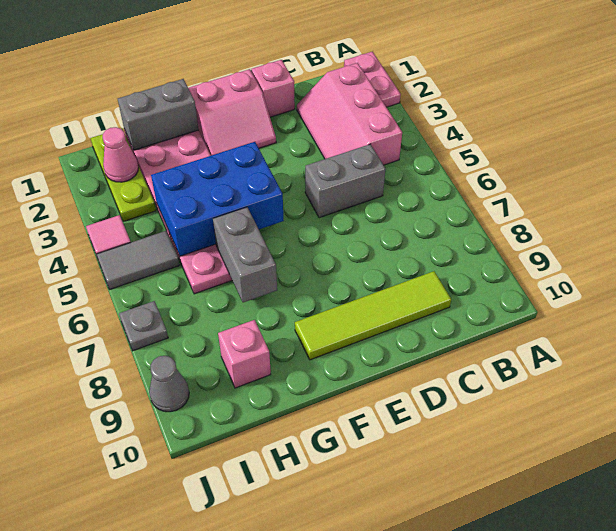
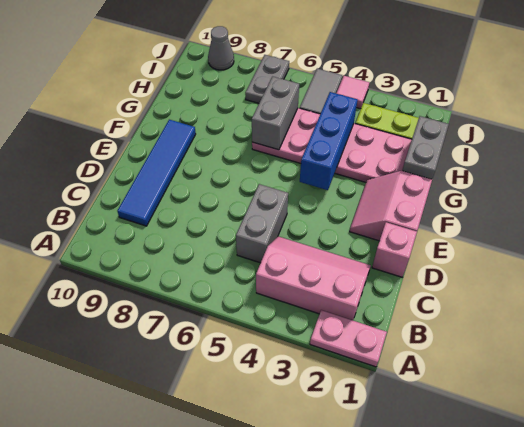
lime 1x4 tile [295,271,451,360] -> blue 1x4 tile [117,120,196,226]
blue 2x3 brick [151,142,284,256] -> blue 1x3 brick [300,92,358,190]
grey 1x2 brick [213,207,277,303] -> grey 1x2 brick turned to [252,77,299,150]
pink 1x1 brick [218,320,271,388] -> none
pink 1x1 cone [103,127,139,182] -> none
grey 1x1 plate [119,301,168,351] -> grey 1x2 plate [245,55,289,103]

